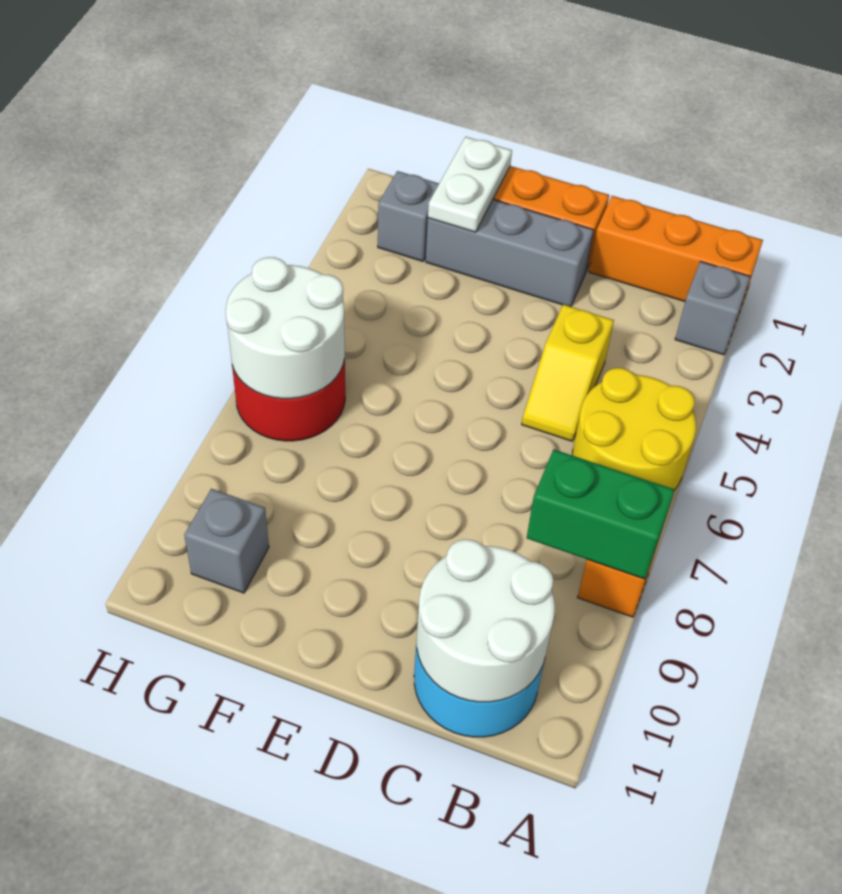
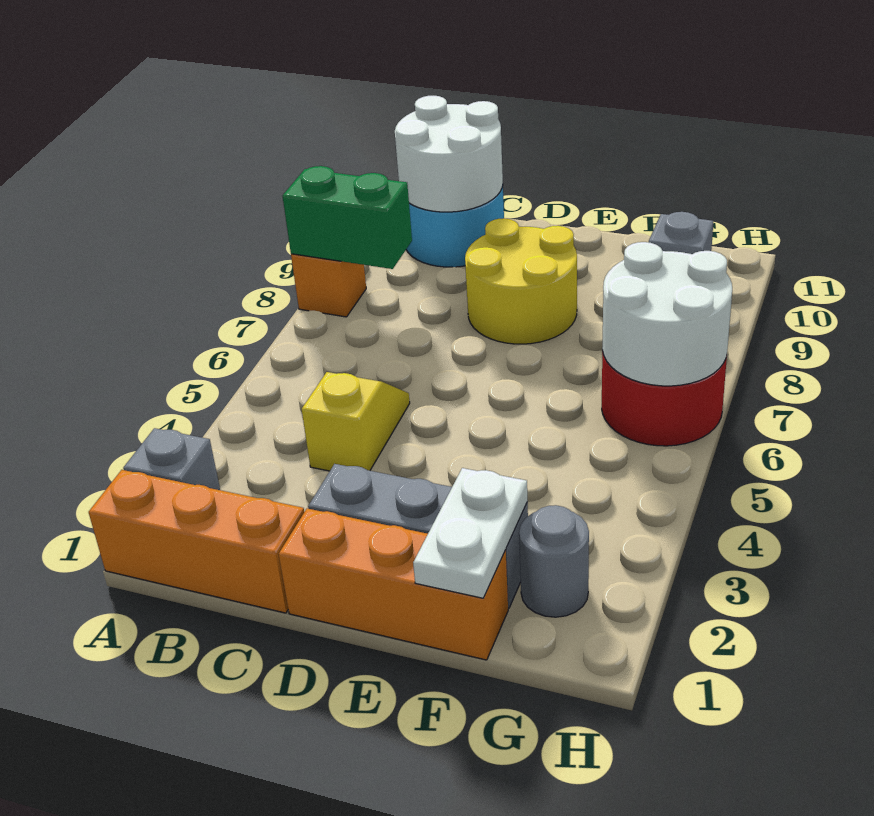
yellow 2x2 round brick [572,368,696,490] -> yellow 2x2 round brick moved to [465,218,577,344]
grey 1x1 brick [378,171,439,261] -> grey 1x1 round brick [519,505,589,617]

